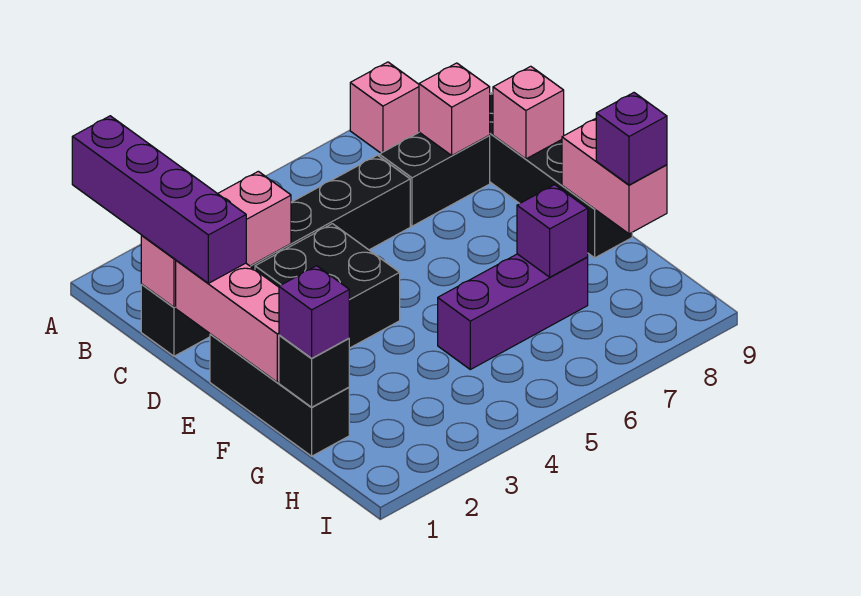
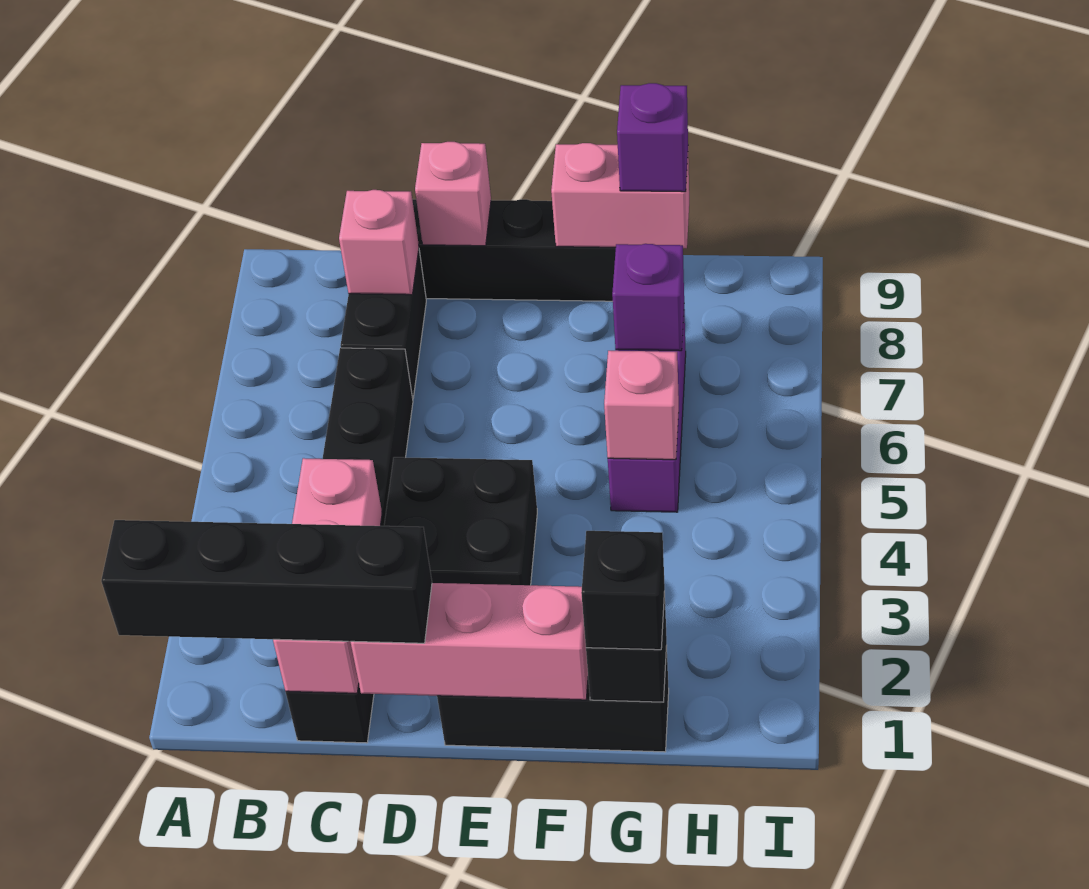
purple 1x4 brick [72,116,246,283] -> black 1x4 brick [101,520,432,643]
pink 1x1 brick [350,62,419,153] -> pink 1x1 brick moved to [604,351,679,460]
purple 1x1 brick [279,266,349,358] -> black 1x1 brick [581,531,665,650]

